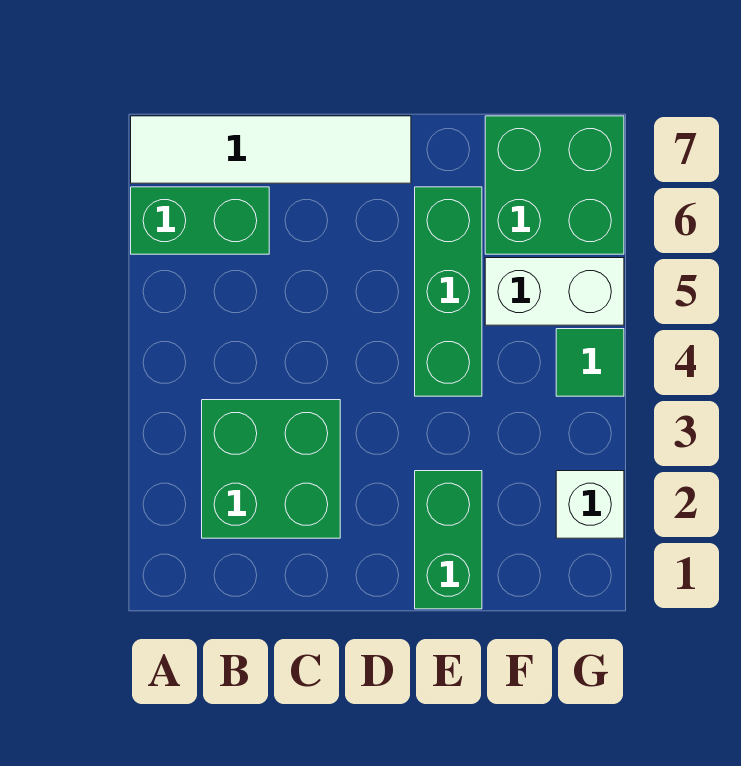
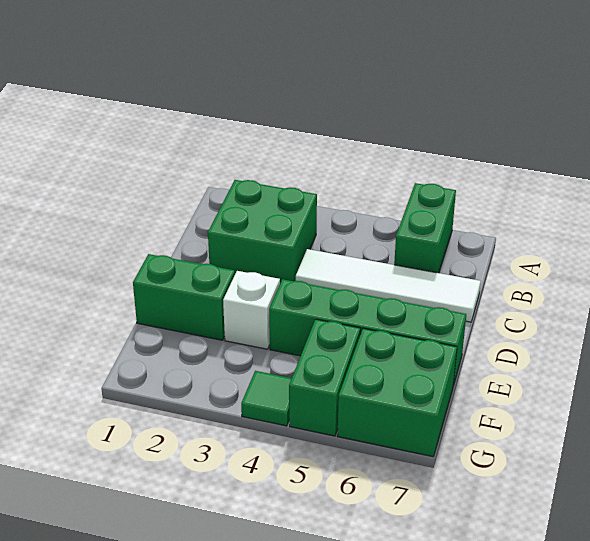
white 1x4 tile [131,116,411,183] -> white 1x4 tile turned to [296,249,481,322]
green 1x3 brick [415,187,482,396] -> green 1x4 brick [269,279,466,385]
white 1x2 brick [485,258,624,325] -> green 1x2 brick [289,319,360,436]
white 1x1 brick [556,471,624,538] -> white 1x1 brick moved to [223,271,280,349]

